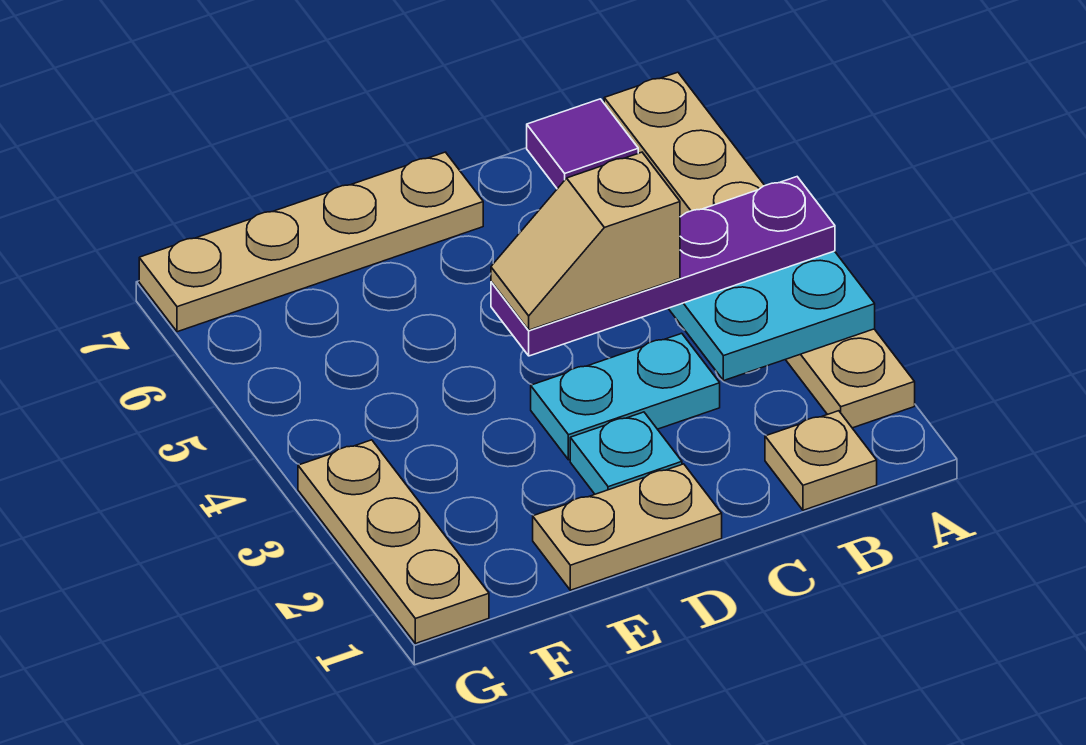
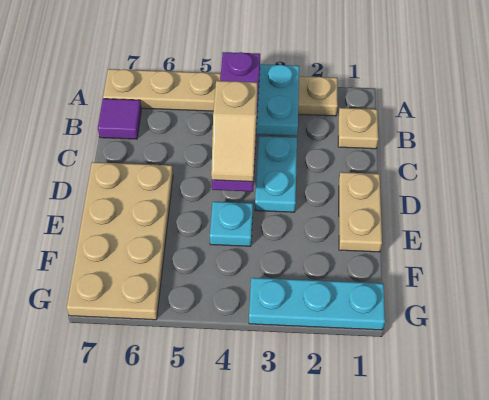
cyan 1x1 plate [570,412,682,494] -> cyan 1x1 plate moved to [210,202,253,246]
tan 1x4 plate [139,152,483,332] -> tan 2x4 plate [67,162,173,320]
tan 1x3 plate [298,440,489,644] -> cyan 1x3 plate [249,278,385,330]

